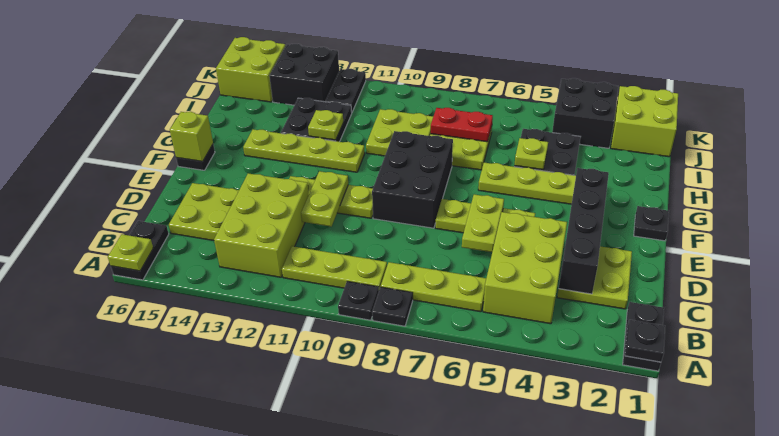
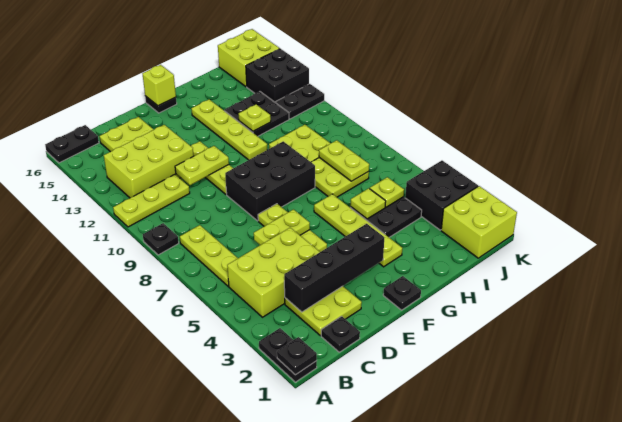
black 1x2 plate [623,302,664,371] -> black 1x2 plate turned to [259,328,317,382]
black 1x1 plate [372,287,413,326] -> black 1x1 plate moved to [321,316,360,352]
lime 1x1 plate [108,234,153,271] -> lime 1x1 plate moved to [370,177,404,207]
lime 1x3 plate [282,246,387,289] -> lime 1x3 plate turned to [113,174,190,227]
red 1x2 plate [431,108,493,142] -> lime 1x2 plate [319,140,369,181]

